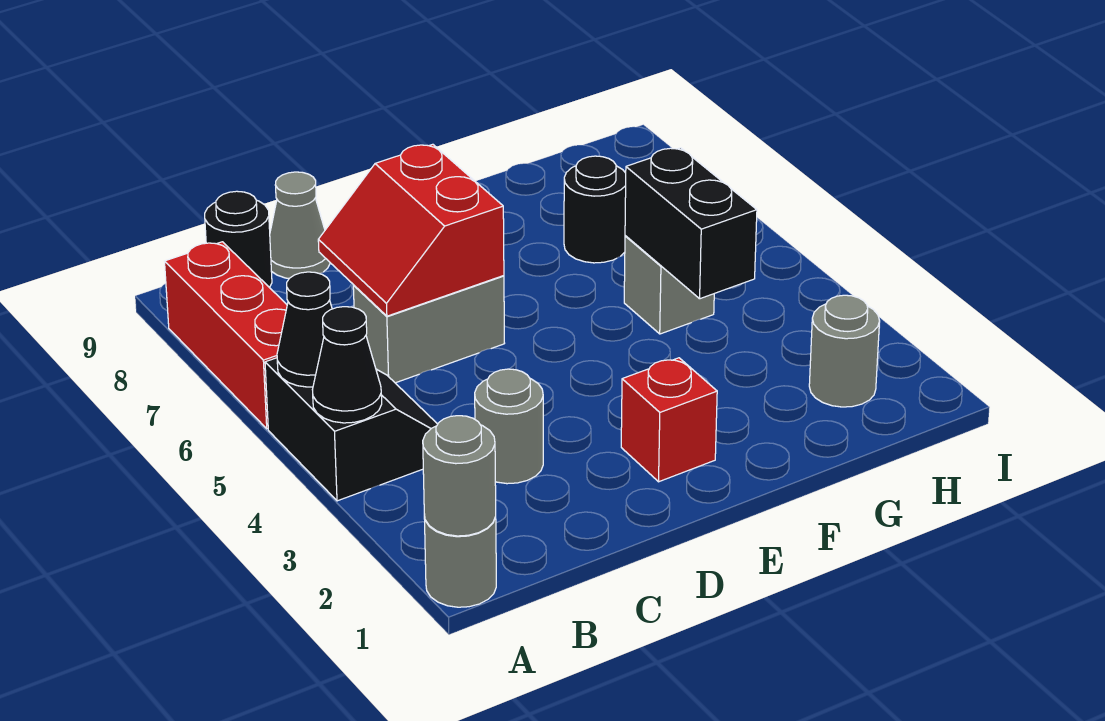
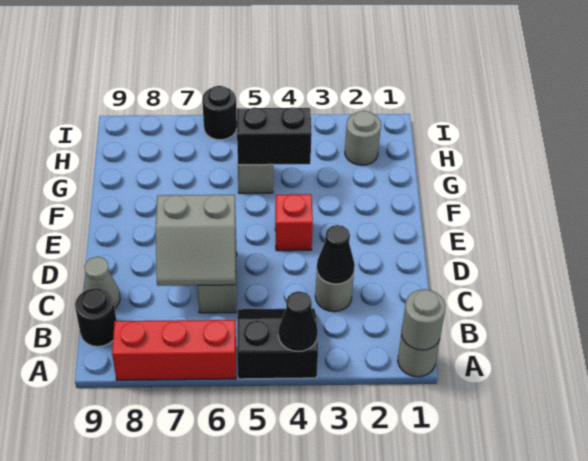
black 1x1 cone [277,272,332,387] -> black 1x1 cone moved to [317,225,355,284]
red 2x2 slope [318,144,504,316] -> grey 2x2 slope [156,195,236,286]
red 1x1 brick [621,358,717,482] -> red 1x1 brick moved to [275,194,313,251]
black 1x1 round brick [564,156,626,263] -> black 1x1 round brick moved to [202,86,237,140]

